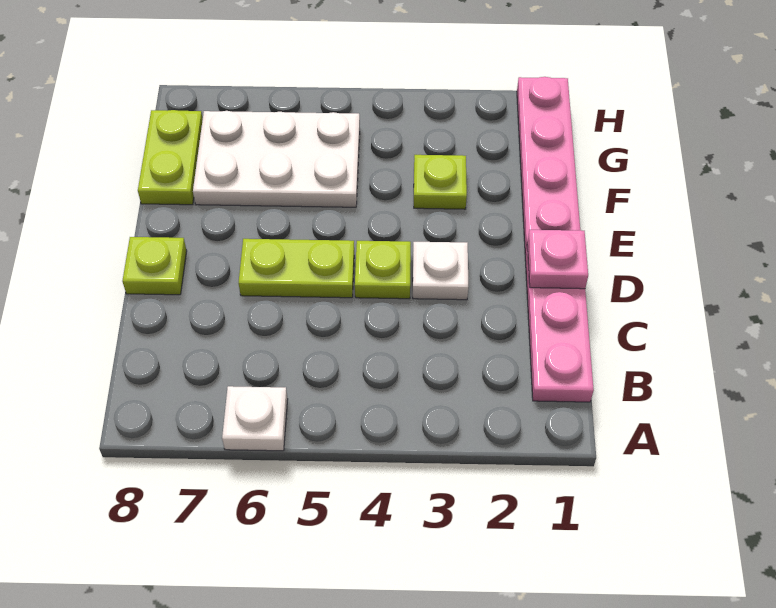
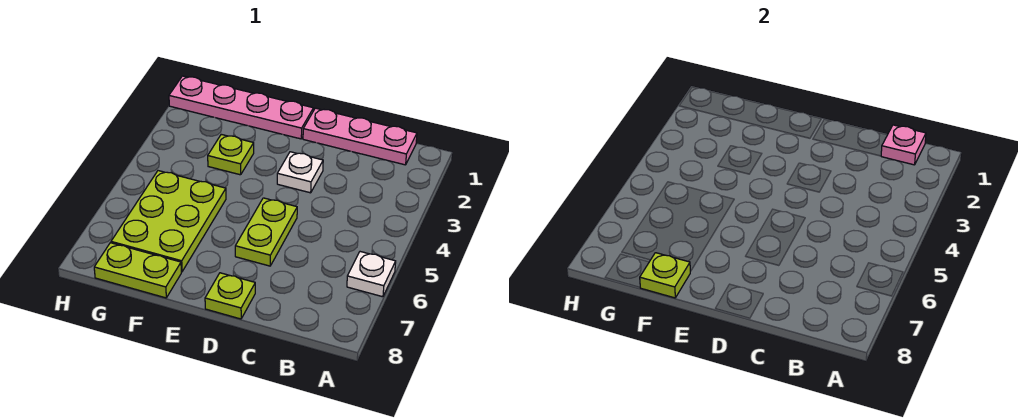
pink 1x1 plate [527,230,588,289] -> pink 1x1 plate moved to [881,125,926,165]
lime 1x1 plate [355,241,411,299] -> lime 1x1 plate moved to [640,253,690,298]
white 2x3 plate [193,111,360,207] -> lime 2x3 plate [111,171,226,272]

